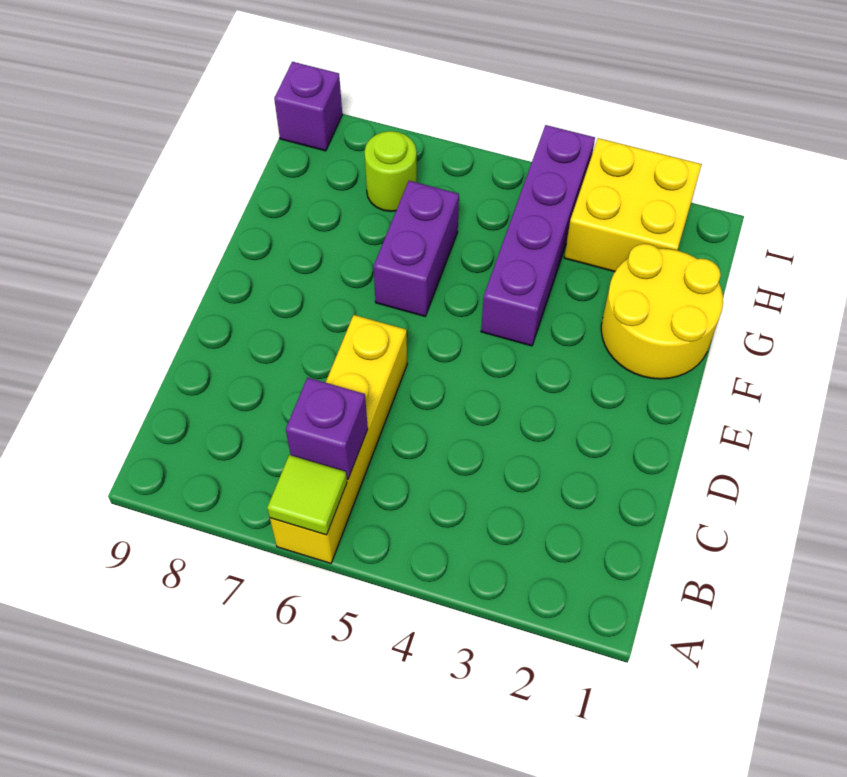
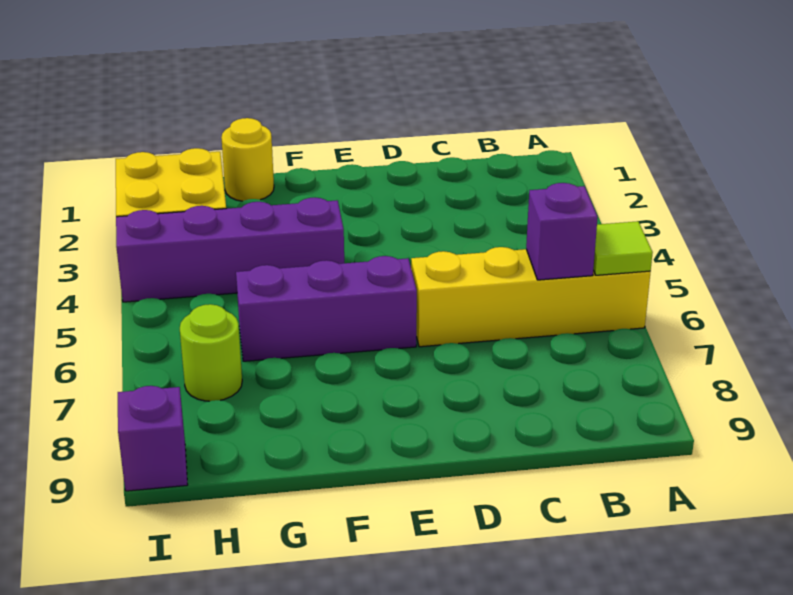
yellow 2x2 round brick [601,244,723,379] -> yellow 1x1 round brick [221,118,274,201]
purple 1x2 brick [374,181,459,316] -> purple 1x3 brick [236,256,417,361]

